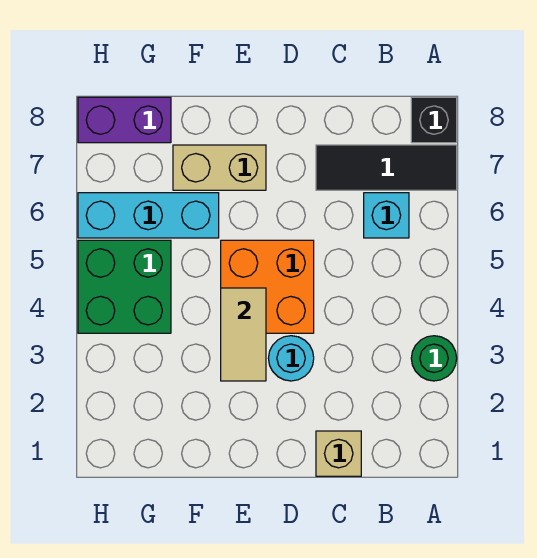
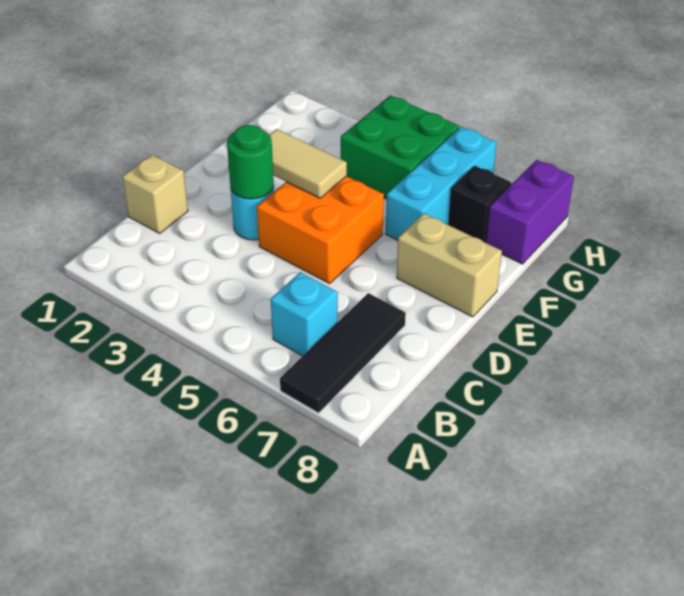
green 1x1 round brick [411,336,457,381] -> green 1x1 round brick moved to [227,125,274,199]
black 1x1 brick [411,97,457,143] -> black 1x1 brick moved to [448,166,511,243]
tan 1x2 brick [173,145,266,190] -> tan 1x2 brick turned to [397,214,502,317]

